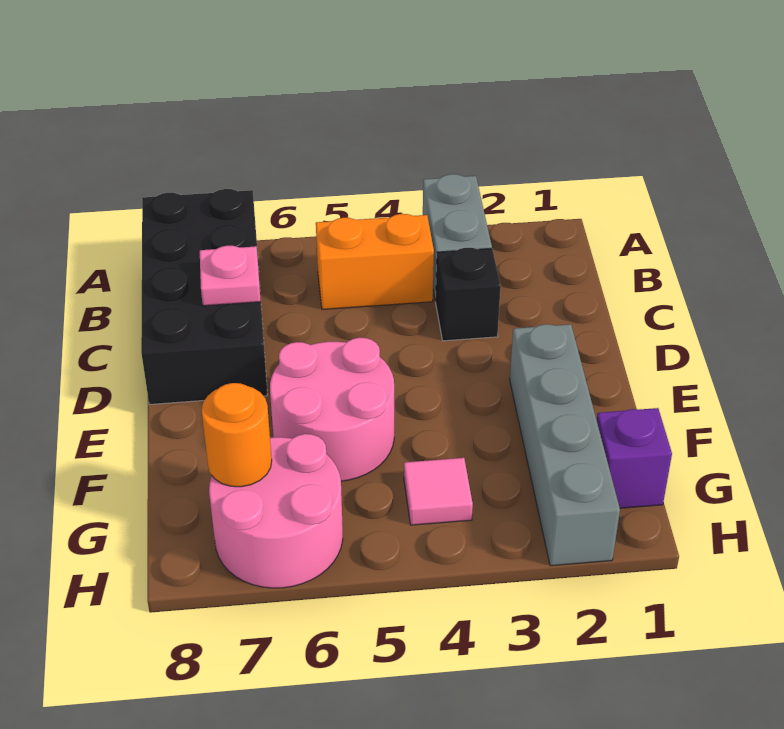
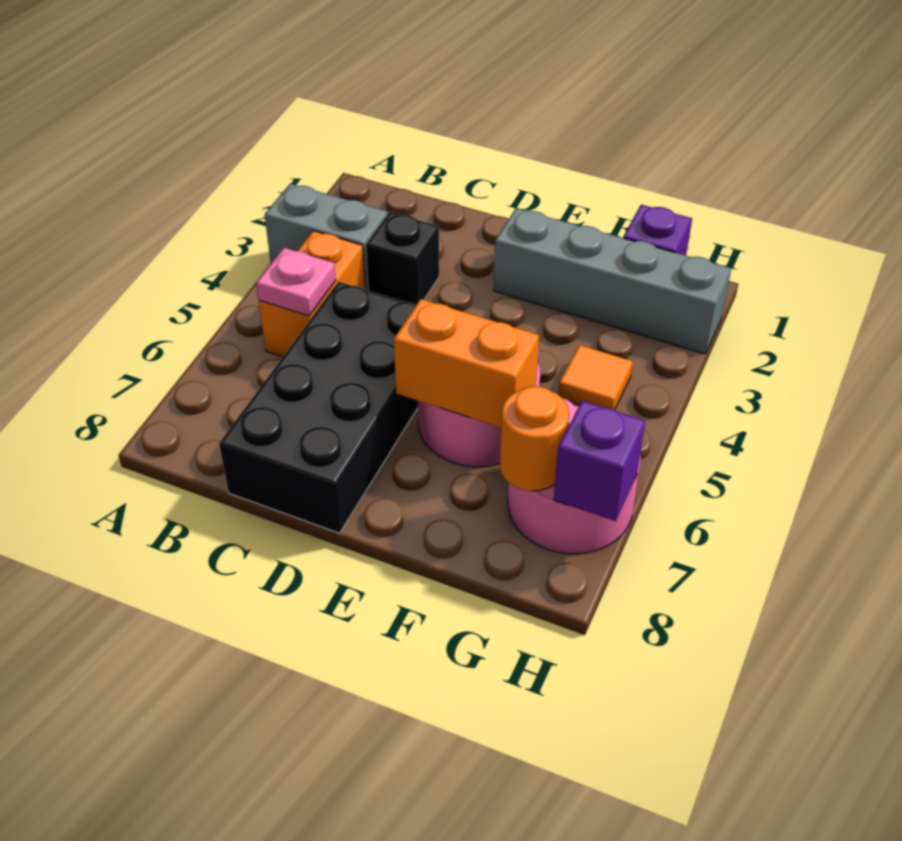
black 2x4 brick [141,189,267,405] -> black 2x4 brick turned to [219,282,418,533]
pink 1x1 plate [200,246,261,306] -> pink 1x1 plate moved to [256,248,336,316]
none -> orange 1x2 brick [394,299,539,427]
pink 1x1 tile [404,458,473,525] -> orange 1x1 tile [558,345,633,410]
none -> purple 1x1 brick [554,401,645,521]

